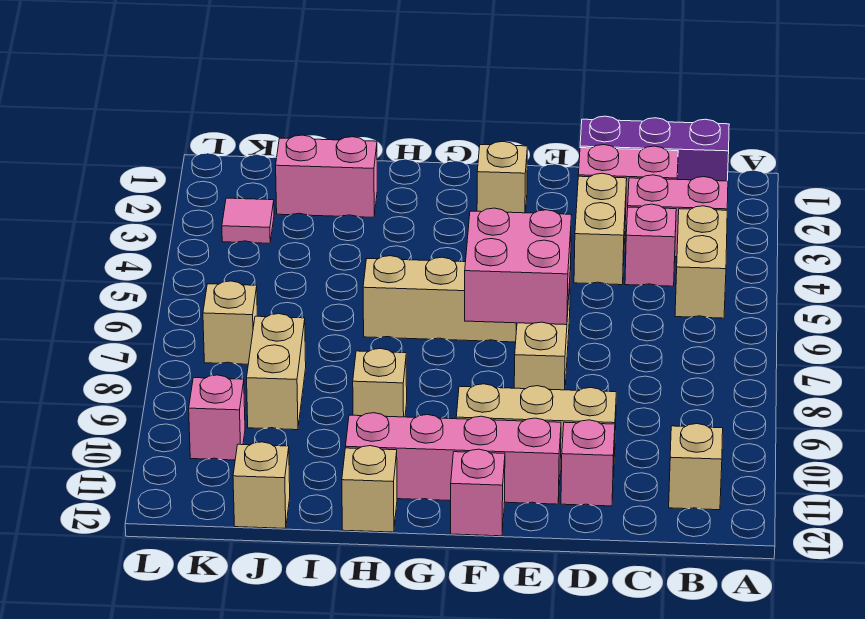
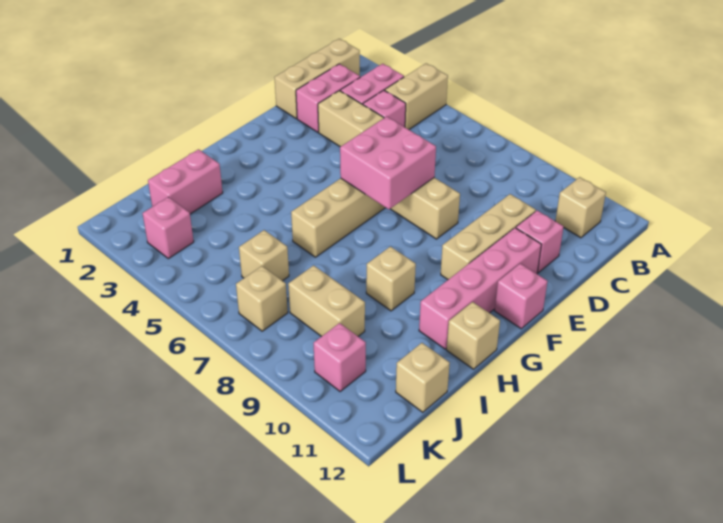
purple 1x3 brick [580,116,729,181] -> tan 1x3 brick [275,39,360,118]
tan 1x2 brick [675,206,727,318] -> tan 1x2 brick turned to [385,63,448,129]
tan 1x1 brick [477,142,527,213] -> tan 1x1 brick moved to [239,230,289,281]
pink 1x1 tile [222,198,274,243] -> pink 1x1 brick [143,197,194,259]

